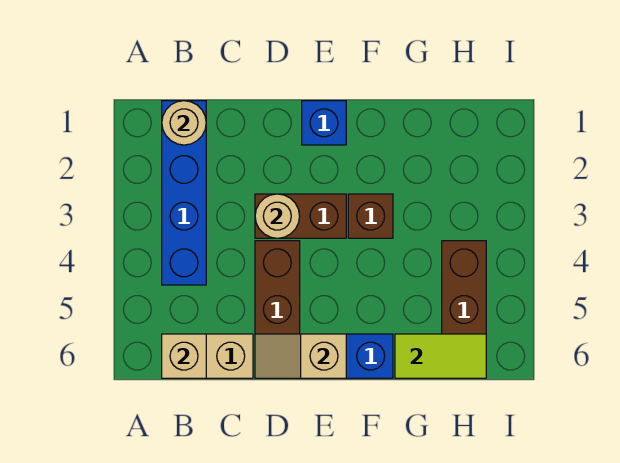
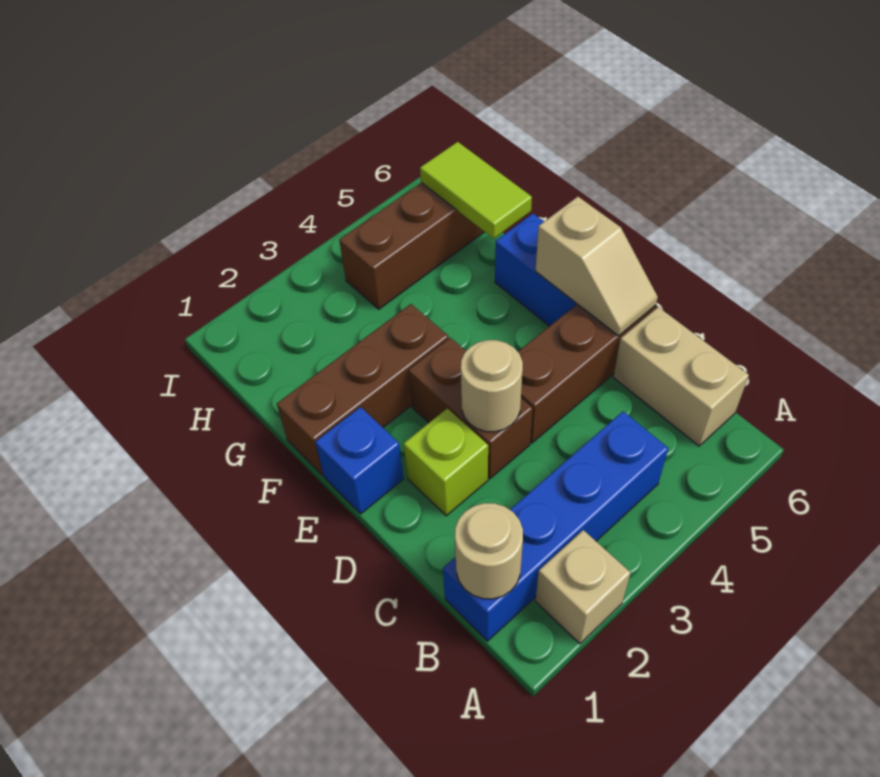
tan 1x1 brick [162,334,206,378] -> tan 1x1 brick moved to [535,530,631,644]
none -> lime 1x1 brick [404,408,488,516]
brown 1x1 brick [348,194,393,238] -> brown 1x3 brick [277,304,449,475]

